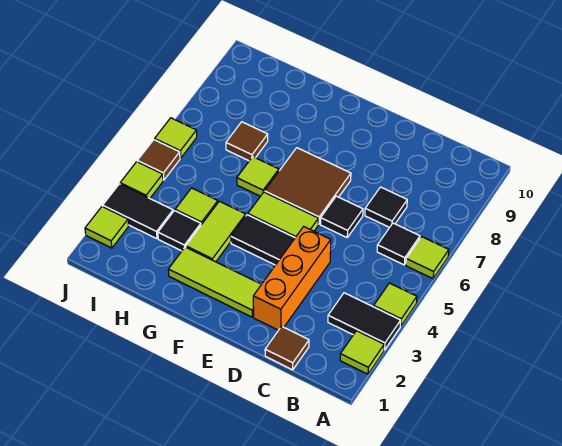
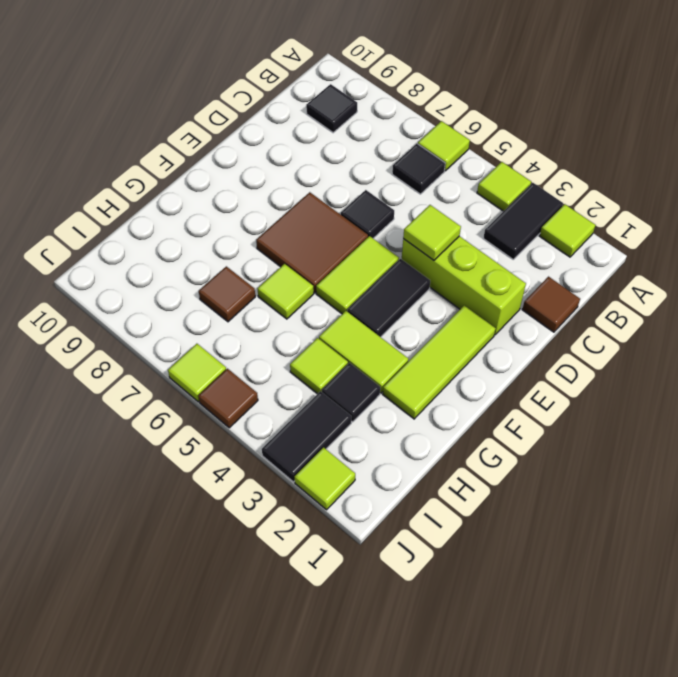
black 1x1 tile [365,187,407,227] -> black 1x1 tile moved to [306,84,357,133]
orange 1x3 brick [253,227,331,330] -> lime 1x3 brick [402,236,526,335]
lime 1x1 tile [120,162,163,198] -> lime 1x1 tile moved to [403,205,461,260]

